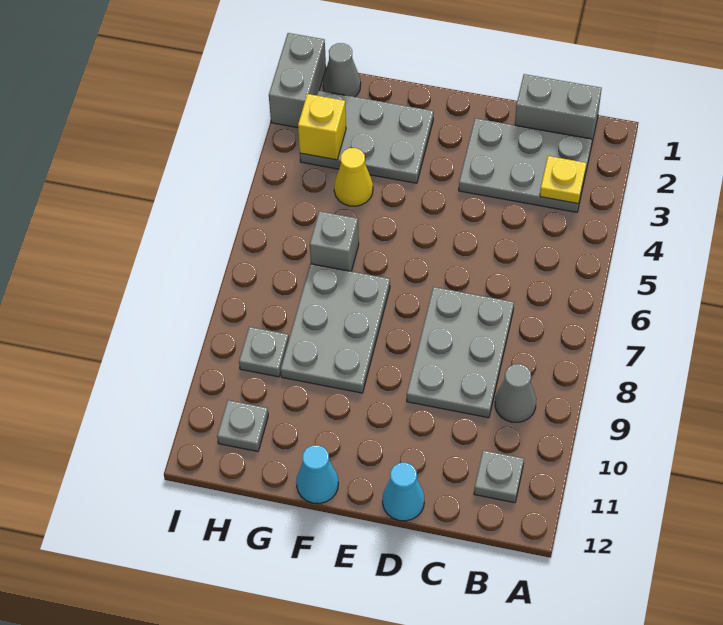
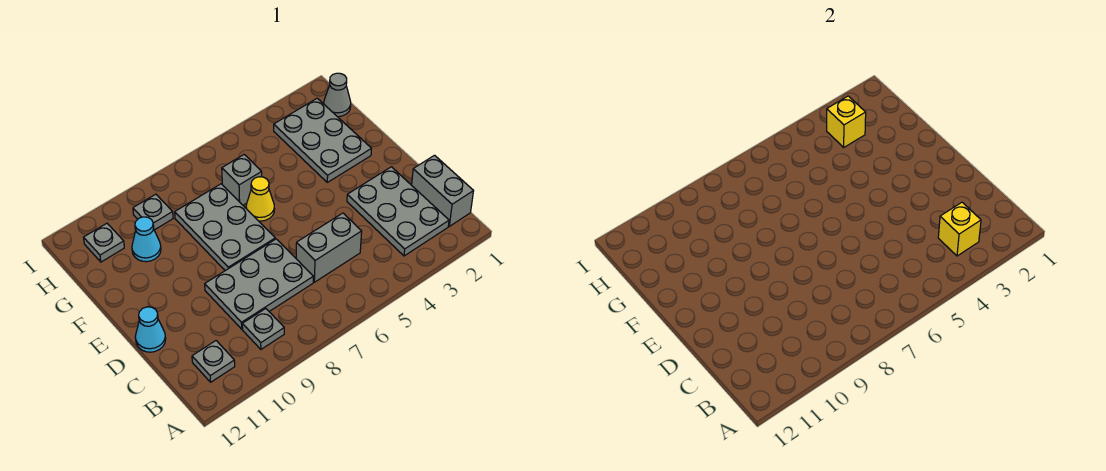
yellow 1x1 plate [540,156,586,204] -> yellow 1x1 brick [938,202,981,256]
grey 1x1 cone [495,364,536,422] -> grey 1x1 plate [242,309,284,349]
grey 2x3 plate [281,264,390,393] -> grey 2x3 plate turned to [175,184,275,271]
cyan 1x1 cone [296,445,338,504] -> cyan 1x1 cone moved to [132,217,161,262]
yellow 1x1 cone [334,148,373,206] -> yellow 1x1 cone moved to [246,177,275,221]
grey 1x2 brick [269,33,326,128] -> grey 1x2 brick moved to [296,213,362,282]

